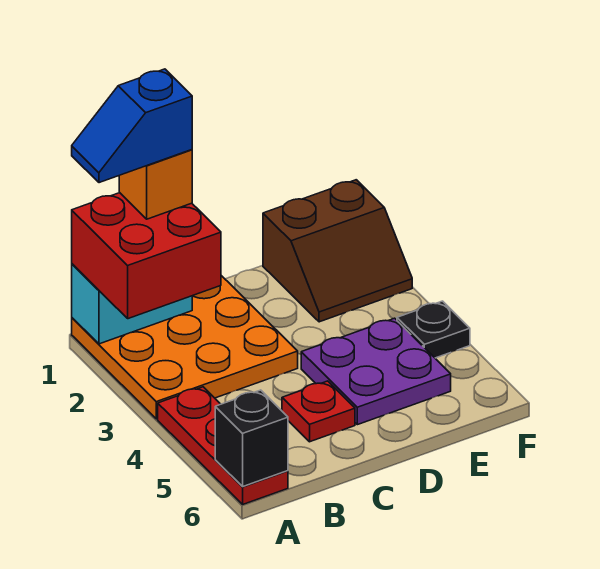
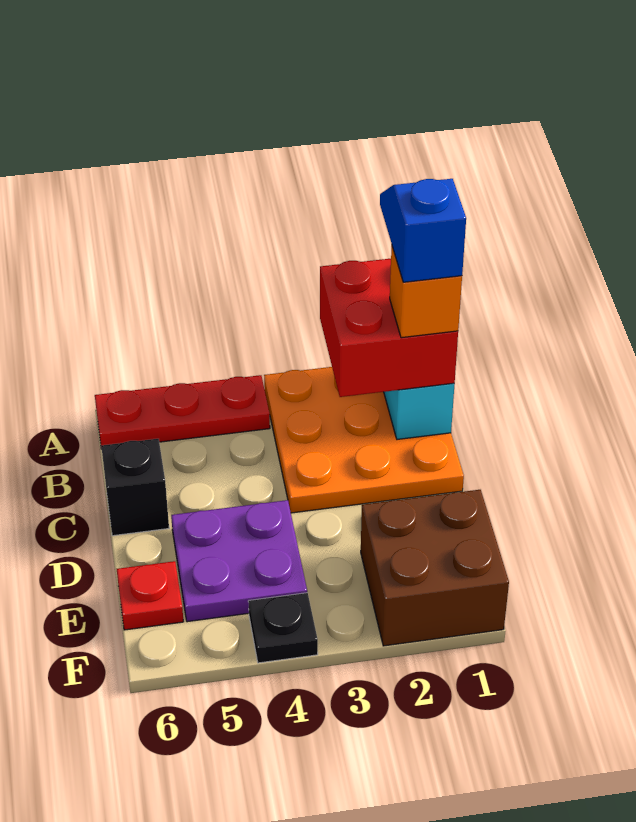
black 1x1 brick [215,390,288,486] -> black 1x1 brick moved to [101,439,169,536]
red 1x1 plate [282,381,355,442] -> red 1x1 plate moved to [117,561,184,630]
brown 2x2 slope [263,180,412,322] -> brown 2x2 brick [361,490,509,646]

